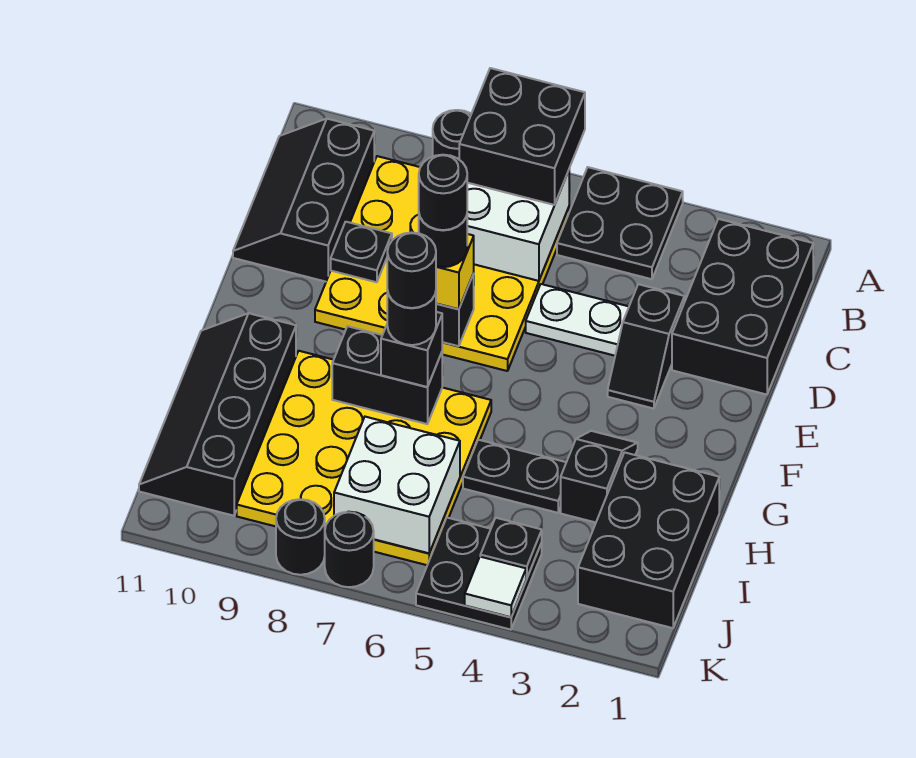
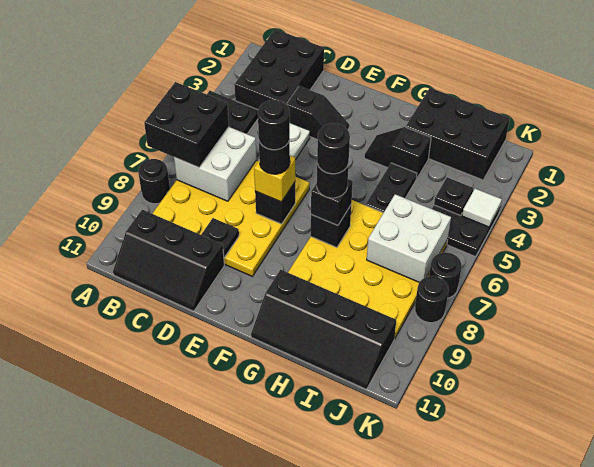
black 2x3 brick [672,219,813,395] -> black 2x3 brick turned to [234,29,324,110]
black 1x2 brick [332,326,442,424] -> black 1x1 brick [311,206,351,247]

